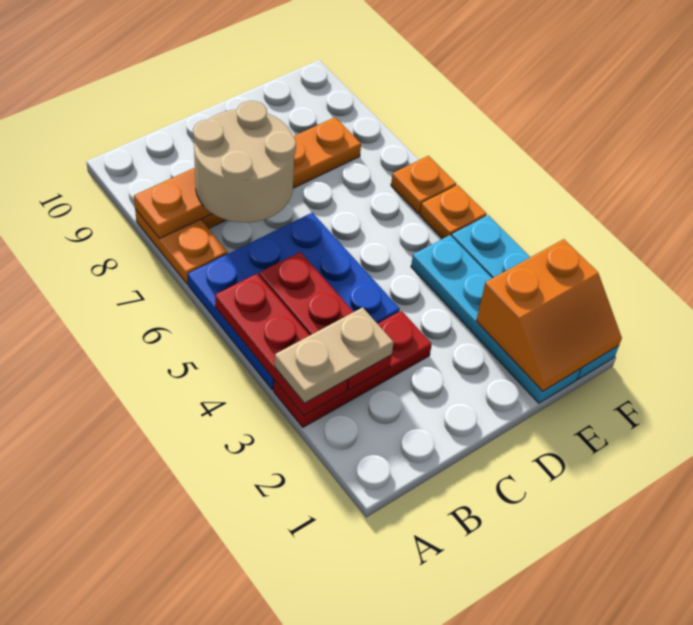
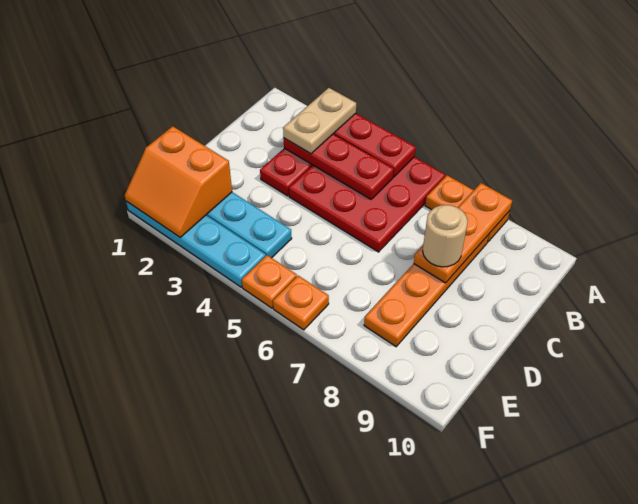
blue 3x3 plate [188,213,400,390] -> red 3x3 plate [289,157,445,252]
tan 2x2 round brick [193,101,296,223] -> tan 1x1 round brick [423,205,468,267]
orange 2x2 slope [476,239,622,391] -> orange 2x2 slope turned to [125,126,232,237]

